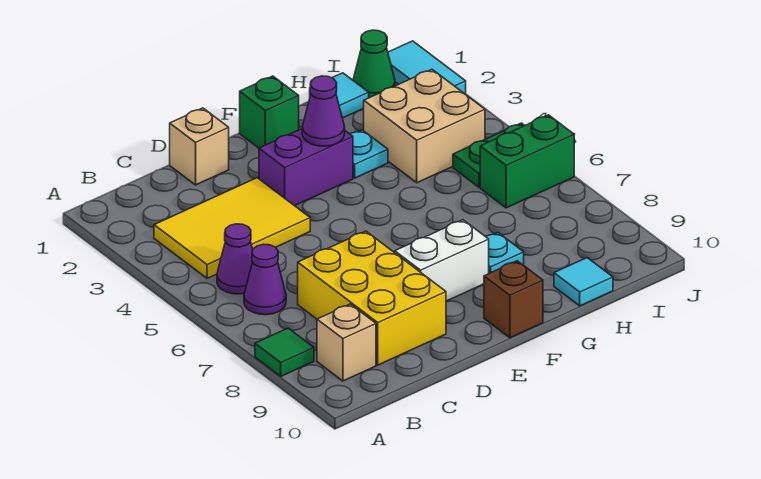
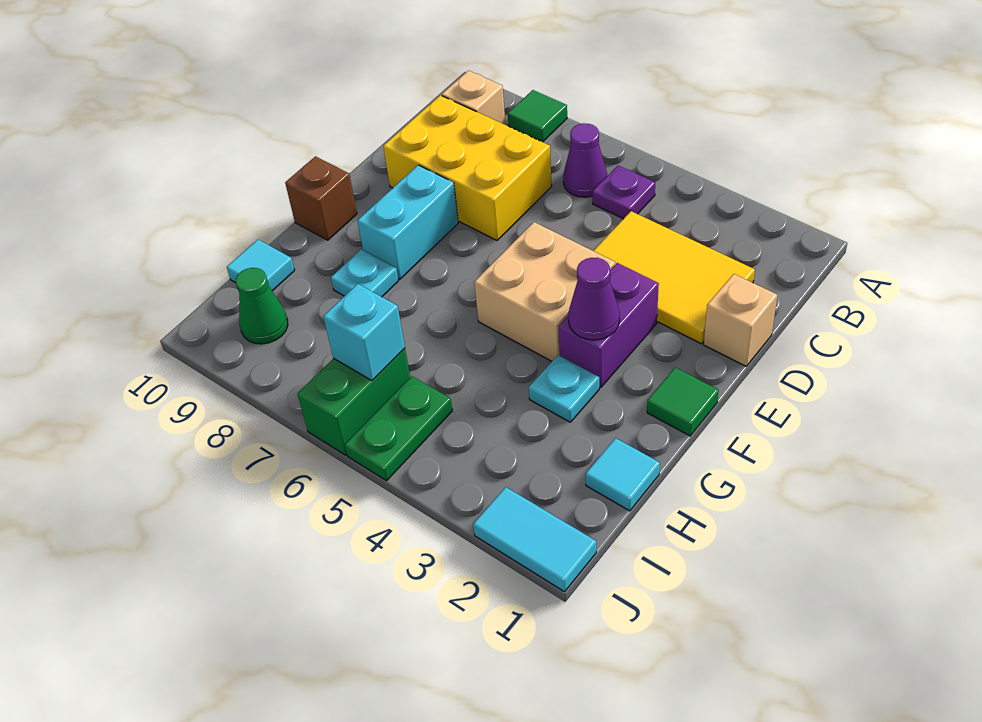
yellow 2x3 tile [154,178,310,278] -> yellow 2x3 tile turned to [594,211,755,344]
purple 1x1 cone [217,224,253,294] -> purple 1x1 plate [593,165,655,219]
white 1x2 brick [395,220,489,301] -> cyan 1x2 brick [357,165,458,279]
green 1x1 brick [240,76,299,148] -> green 1x1 tile [647,367,719,436]
tan 2x2 brick [364,69,485,183] -> tan 2x2 brick moved to [474,222,615,361]
green 1x1 cone [353,30,395,98] -> green 1x1 cone moved to [236,268,288,344]
none -> cyan 1x1 brick [323,284,405,381]

